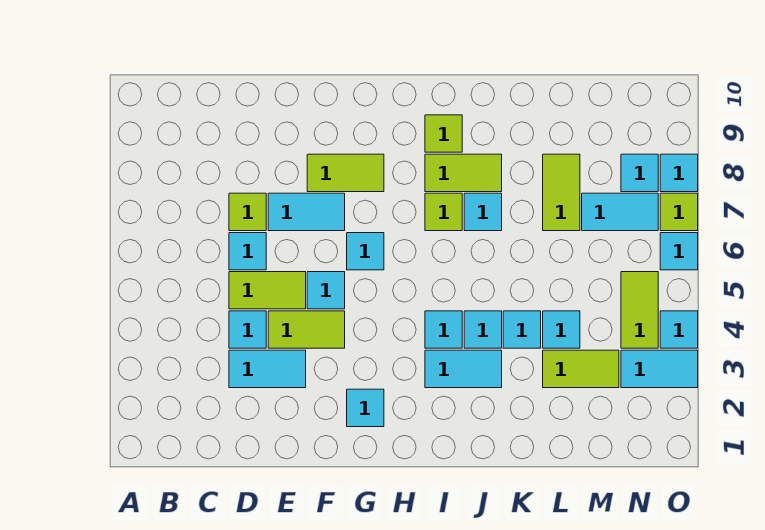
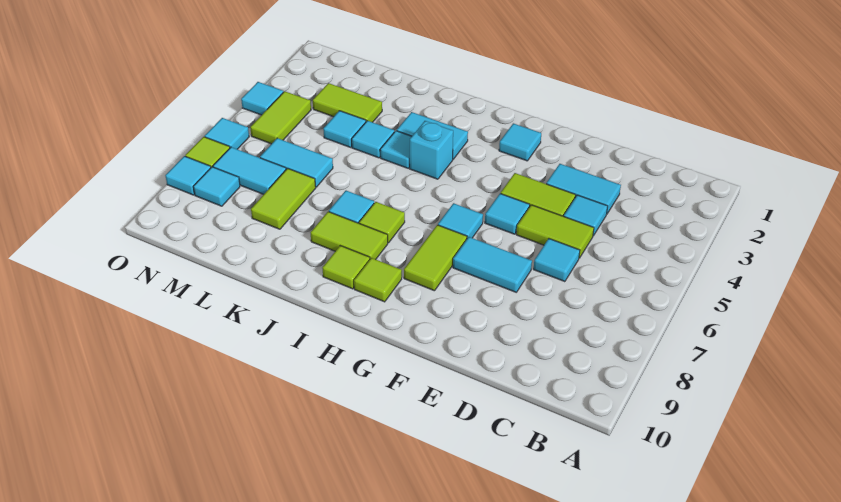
lime 1x1 tile [229,193,266,231] -> lime 1x1 tile moved to [354,258,402,302]
lime 1x2 tile [307,154,384,192] -> lime 1x2 tile turned to [404,225,467,291]
cyan 1x1 tile [425,311,462,348] -> cyan 1x1 brick [410,121,453,179]
cyan 1x2 tile [621,350,698,388] -> cyan 1x2 tile moved to [260,138,333,187]

